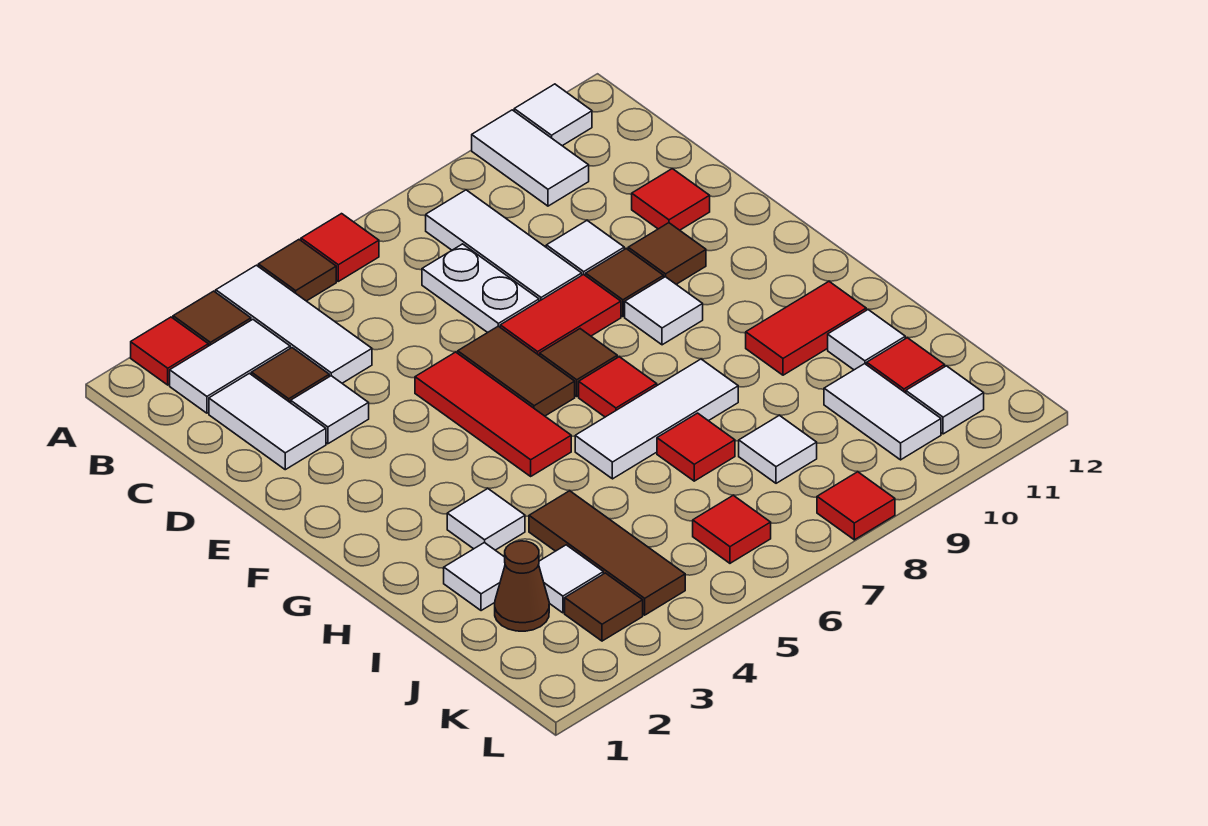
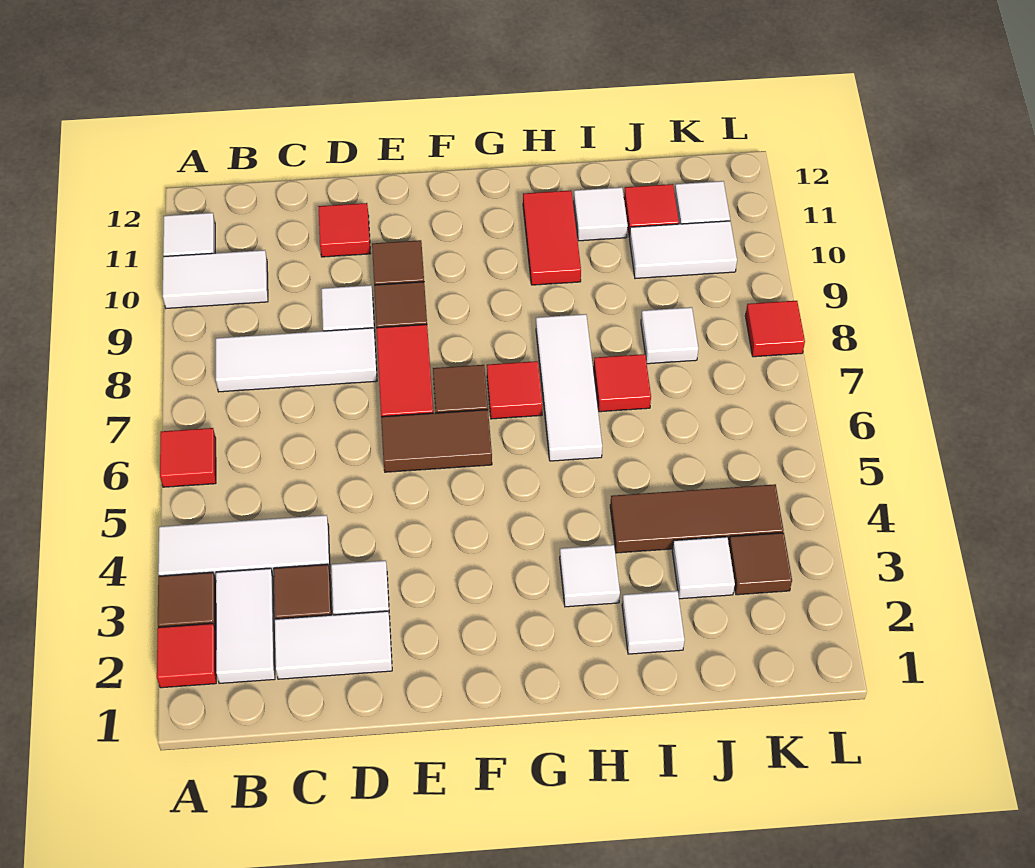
brown 1x1 tile [258,240,336,301] -> none
white 1x2 plate [422,244,539,333] -> none
red 1x3 tile [415,352,571,476] -> none
white 1x1 tile [625,277,703,345] -> none
brown 1x1 cone [495,541,549,631] -> none
red 1x1 tile [693,495,771,563] -> none

